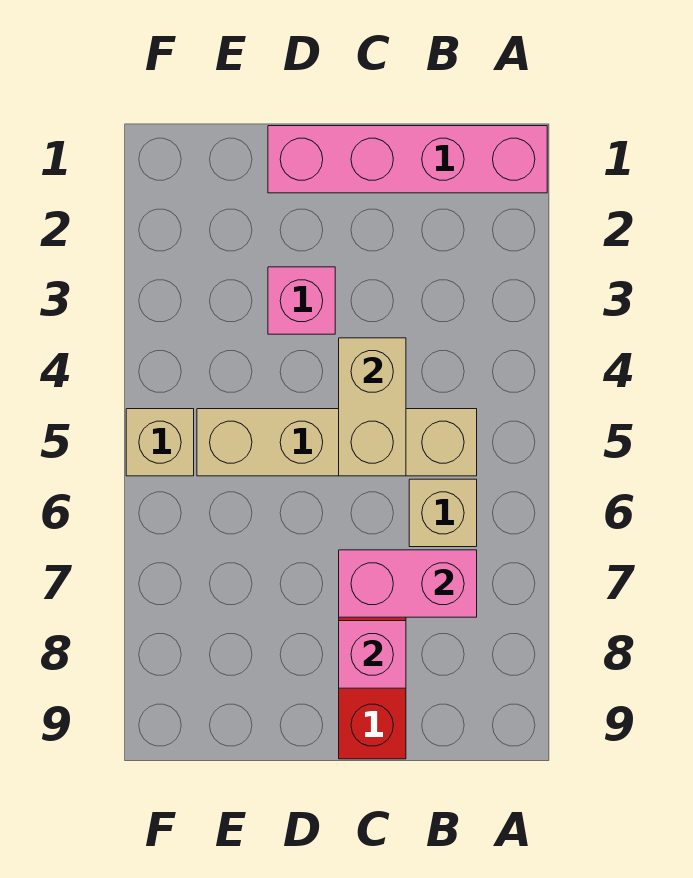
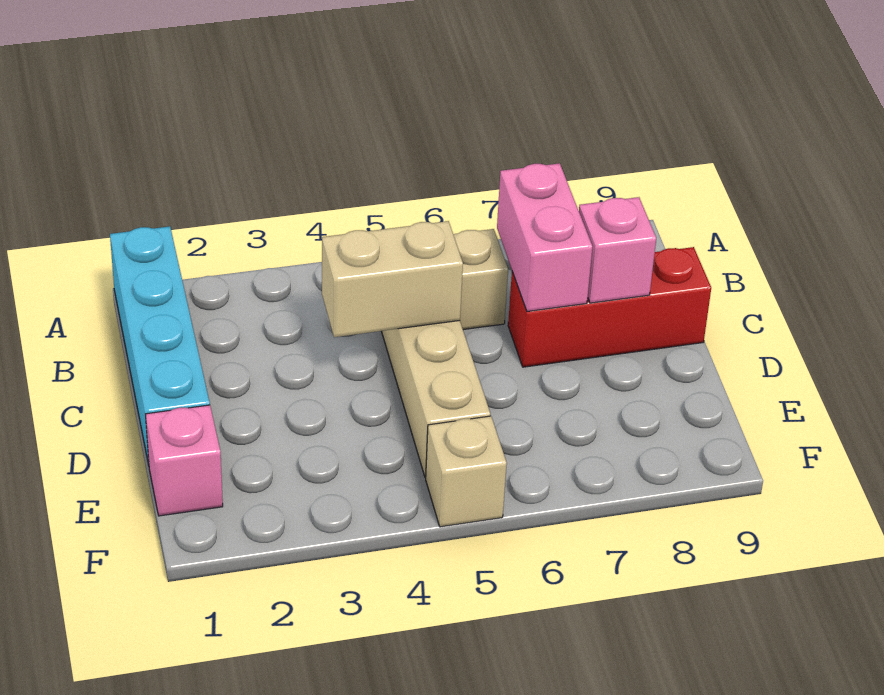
pink 1x4 brick [268,126,547,193] -> cyan 1x4 brick [110,226,210,465]
pink 1x1 brick [268,267,335,334] -> pink 1x1 brick moved to [146,405,223,516]

